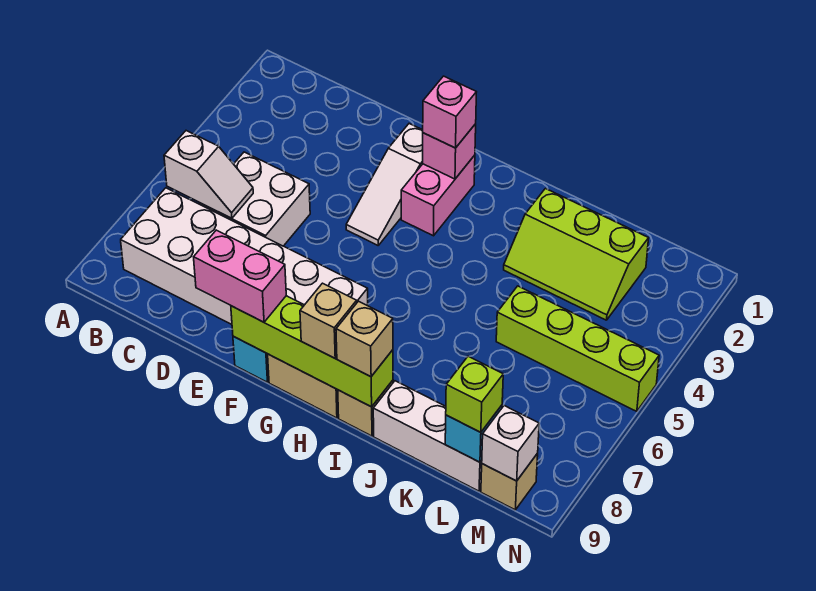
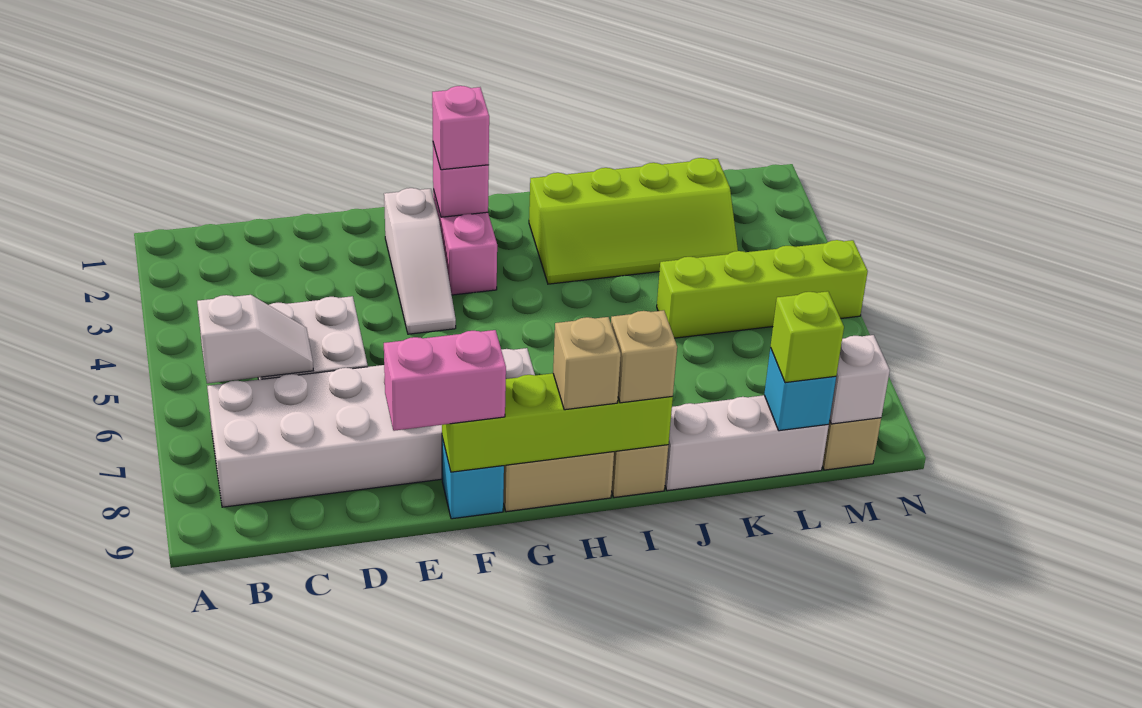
lime 2x3 slope [504,189,649,320] -> lime 2x4 slope [529,158,738,284]

